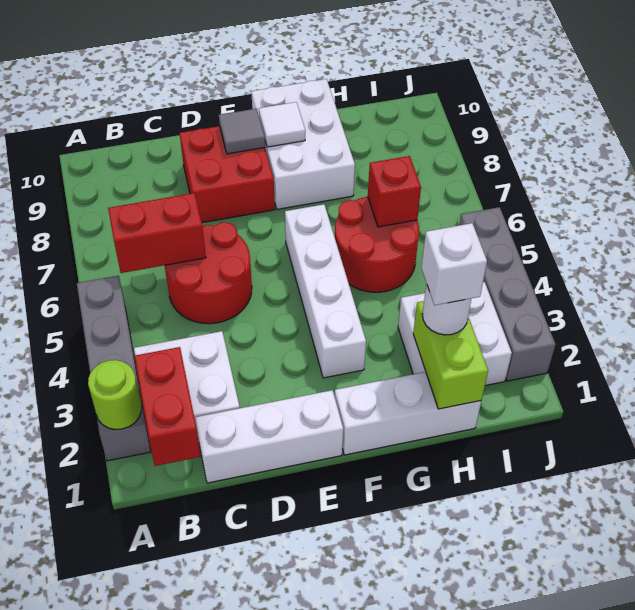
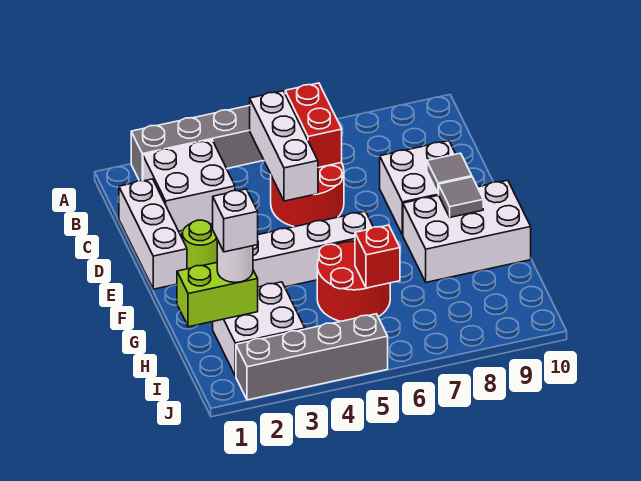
lime 1x1 round brick [88,360,142,430] -> lime 1x1 round brick moved to [182,220,217,269]
red 1x2 brick [134,347,201,466] -> none
red 2x2 brick [180,126,275,223] -> white 2x2 brick [380,141,455,235]
white 1x3 brick [335,372,481,455] -> white 1x3 brick moved to [250,91,318,201]
white 1x1 tile [259,102,305,147] -> grey 1x1 tile [439,177,483,217]

